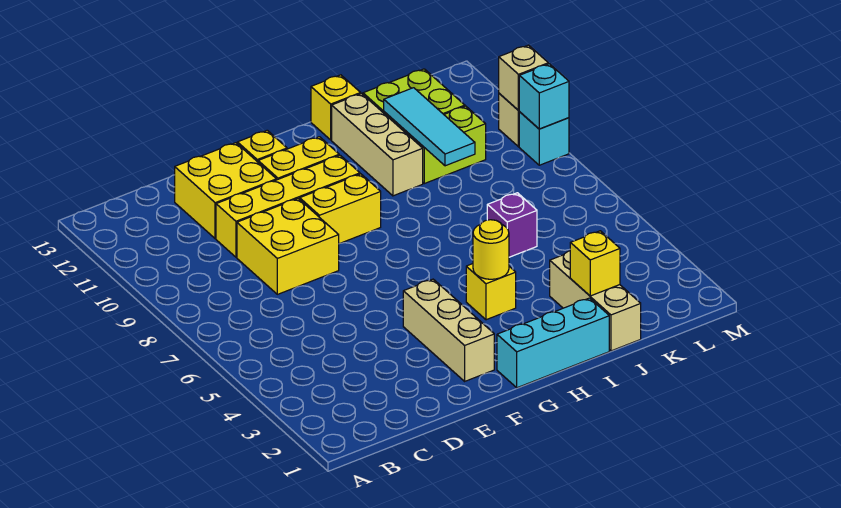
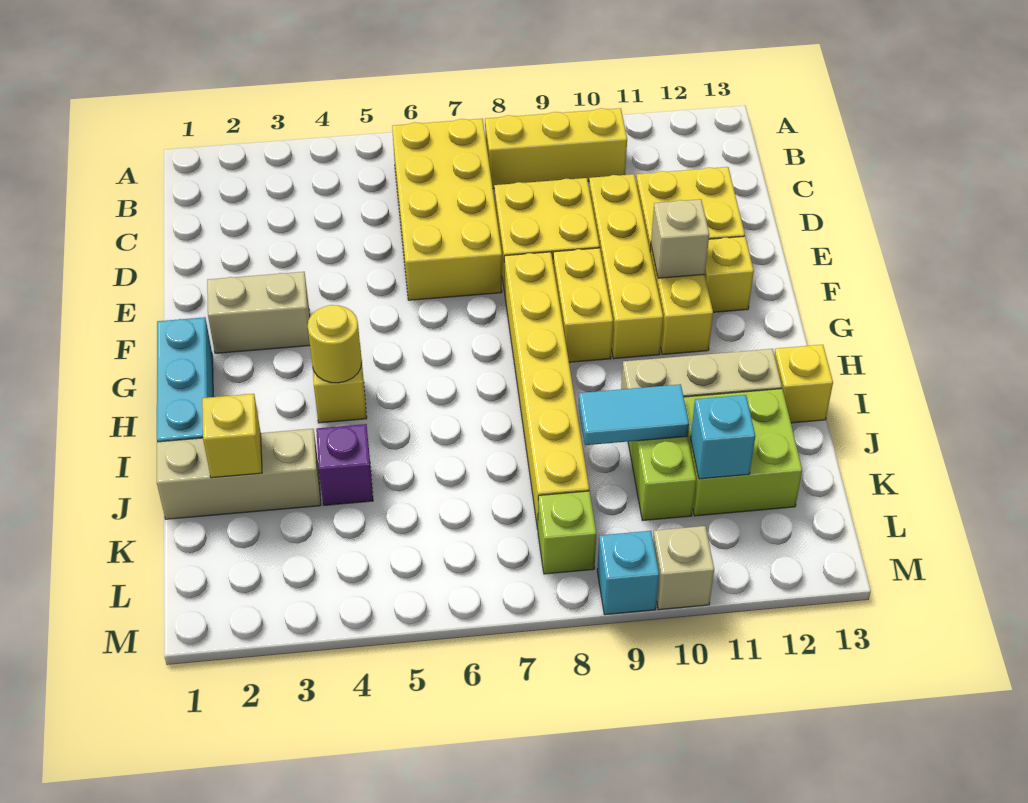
none -> yellow 2x4 brick [392,119,502,300]
none -> yellow 1x3 brick [485,108,627,189]
tan 1x3 brick [403,279,494,381] -> tan 1x2 brick [207,272,310,353]
none -> yellow 1x6 brick [504,252,589,529]
purple 1x1 brick [487,193,537,257] -> purple 1x1 brick moved to [316,424,373,505]
cyan 1x3 tile [384,88,475,166] -> cyan 1x2 tile [579,384,689,445]
none -> lime 1x1 brick [538,491,596,574]
cyan 1x1 brick [519,64,569,129] -> cyan 1x1 brick moved to [691,395,755,479]
tan 1x1 brick [499,45,548,110] -> tan 1x1 brick moved to [651,199,709,278]

